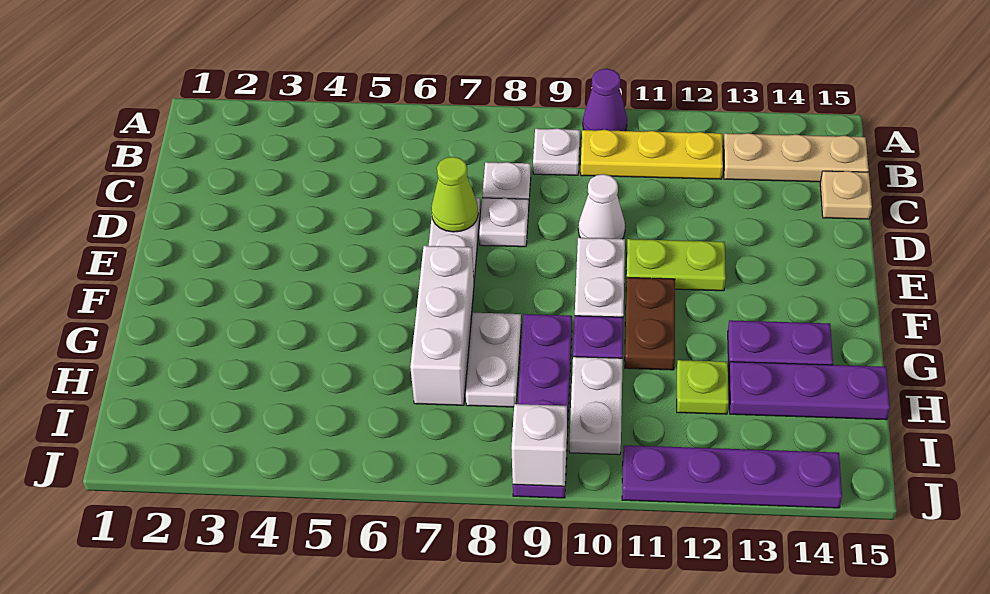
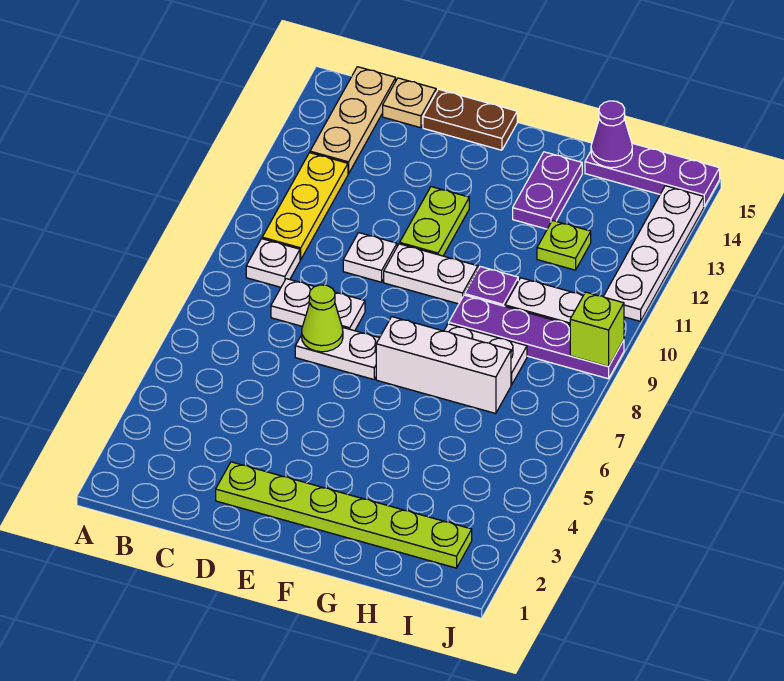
purple 1x1 cone [583,69,627,131] -> purple 1x1 cone moved to [591,101,632,168]
none -> lime 1x6 plate [216,462,472,568]
white 1x1 cone [578,174,625,239] -> white 1x1 plate [343,233,397,282]
brown 1x2 plate [625,277,675,370] -> brown 1x2 plate moved to [423,89,517,150]
purple 1x3 plate [729,362,890,420] -> purple 1x3 plate turned to [585,143,720,206]
white 1x1 brick [512,404,567,486] -> lime 1x1 brick [570,292,624,367]
purple 1x4 plate [622,445,842,508] -> white 1x4 plate [603,186,704,321]

